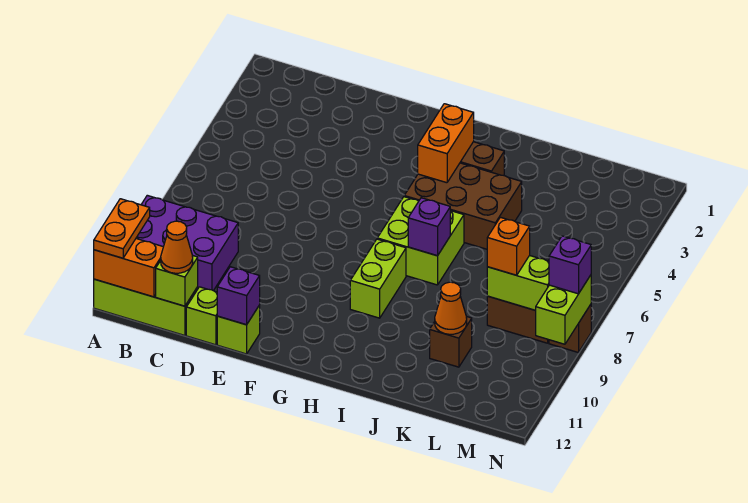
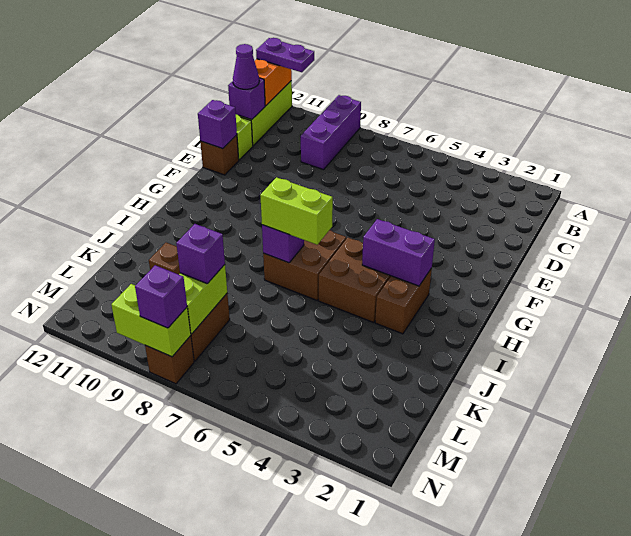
purple 2x3 brick [136,195,238,291] -> purple 1x3 brick [301,95,361,170]
orange 1x2 plate [94,199,150,258] -> purple 1x2 plate [256,38,314,72]
lime 1x1 brick [156,255,198,306] -> purple 1x1 brick [228,78,265,120]
orange 1x1 cone [161,221,193,273] -> purple 1x1 cone [233,44,259,89]
lime 1x1 brick [217,305,260,354] -> brown 1x1 brick [200,135,239,175]
orange 1x2 brick [418,104,474,183] -> purple 1x2 brick [362,219,435,286]
brown 2x3 brick [404,163,522,249] -> brown 2x2 brick [319,238,391,323]
lime 2x2 brick [377,197,464,285] -> brown 2x2 brick [263,230,346,300]
lime 1x2 brick [350,239,406,318] -> lime 1x2 brick moved to [260,177,333,245]
orange 1x1 cone [435,282,467,334] -> none
orange 1x1 brick [487,217,530,275] -> purple 1x1 brick [176,224,225,284]

